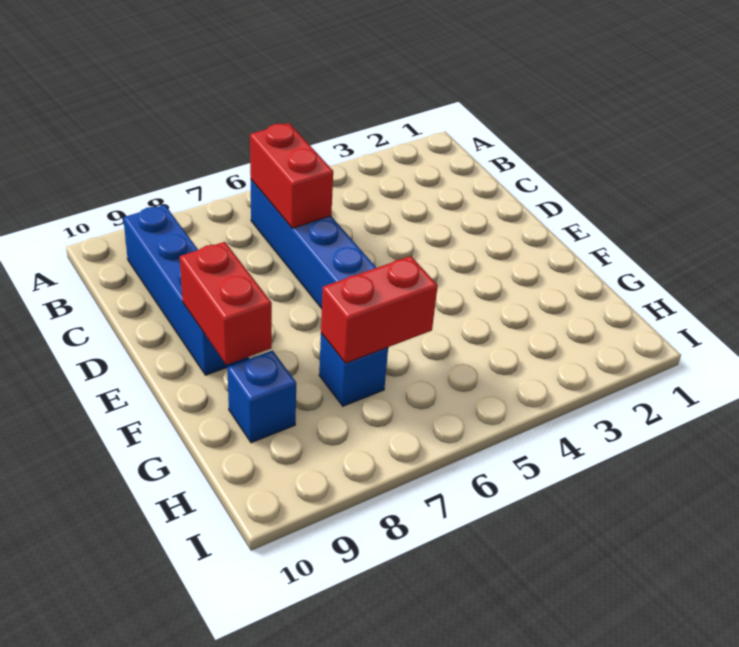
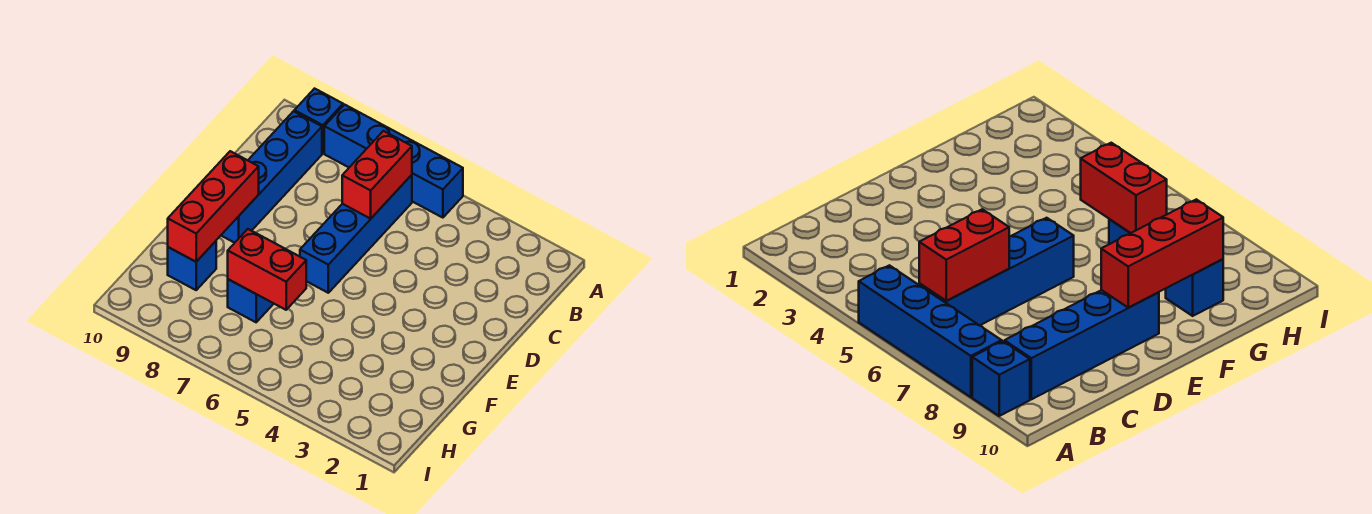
none -> blue 1x4 brick [324,105,463,218]
none -> blue 1x1 brick [294,89,343,153]
red 1x2 brick [180,242,272,365] -> red 1x3 brick [168,151,259,262]

